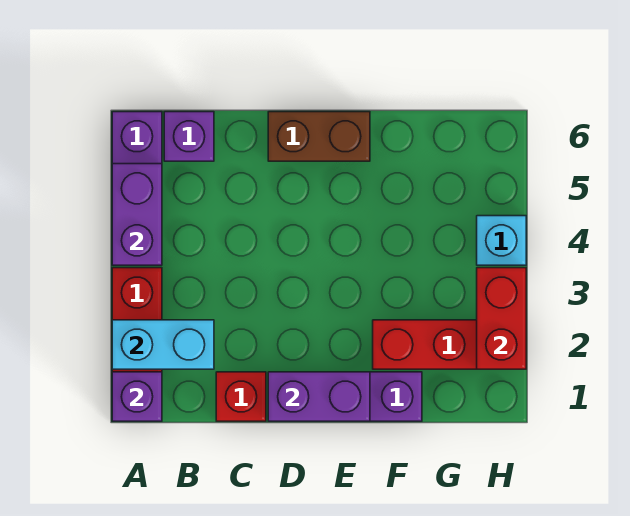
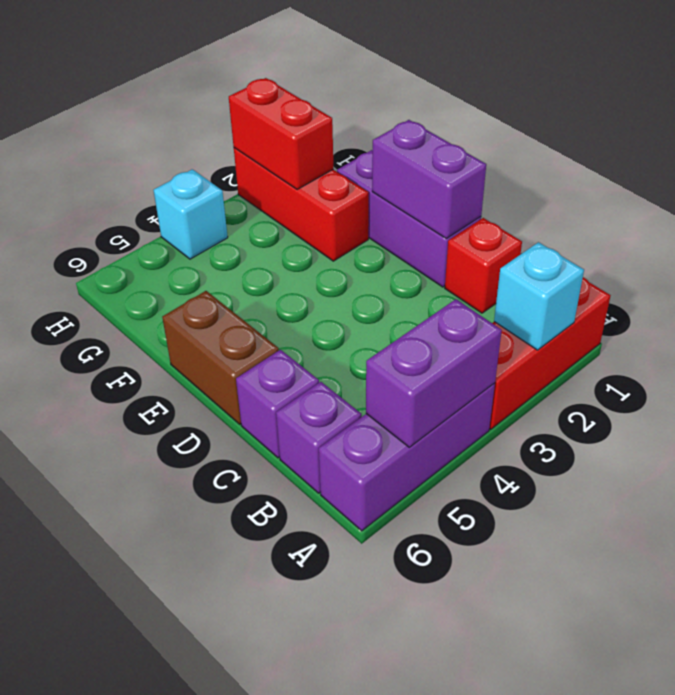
purple 1x1 brick [112,372,162,421] -> purple 1x1 brick moved to [236,350,319,458]
cyan 1x2 brick [112,320,214,369] -> cyan 1x1 brick [494,242,584,350]
red 1x2 brick [477,268,526,369] -> red 1x2 brick turned to [229,78,333,189]

